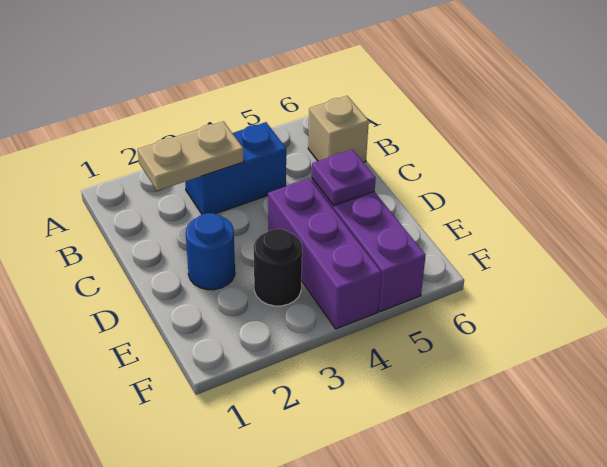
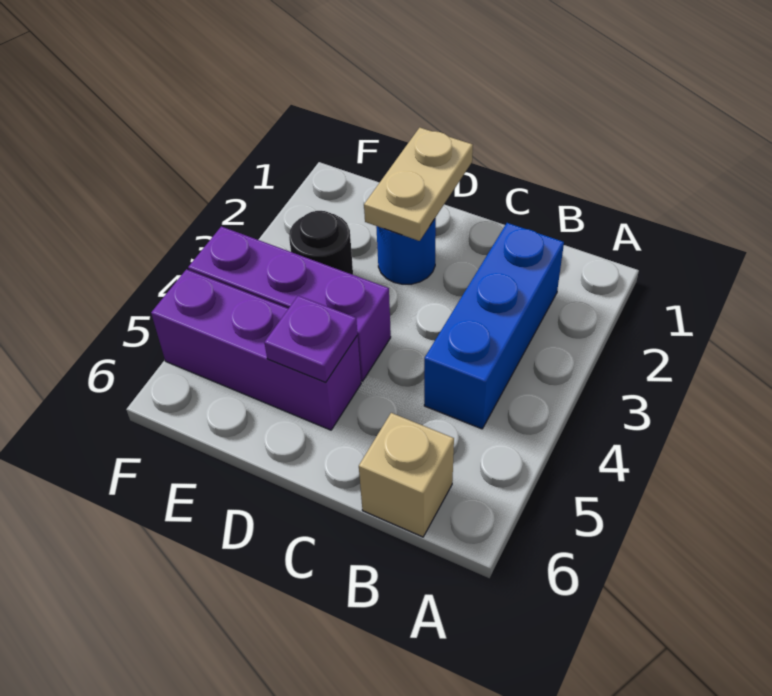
tan 1x2 plate [138,121,244,191] -> tan 1x2 plate moved to [364,128,473,241]
blue 1x2 brick [185,122,286,214] -> blue 1x3 brick [424,223,564,429]

